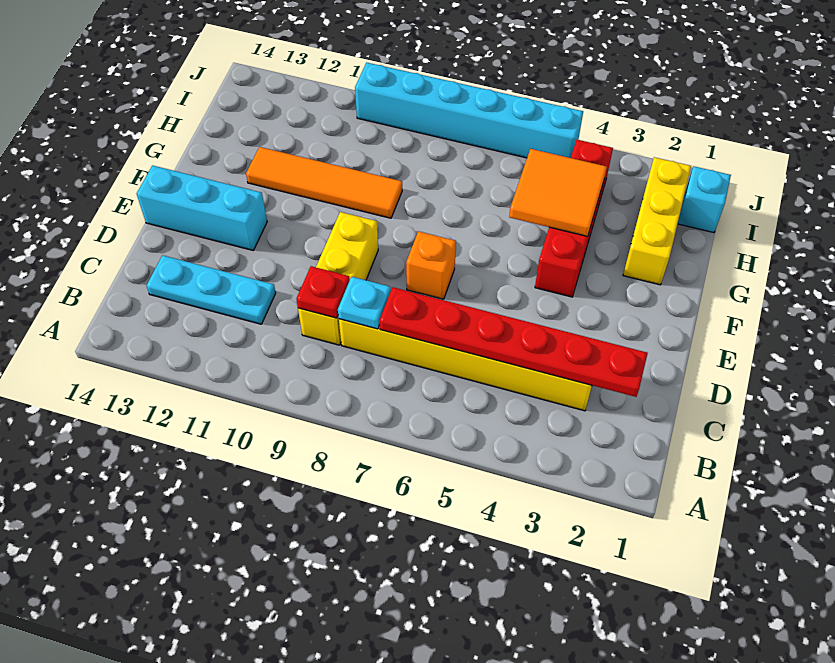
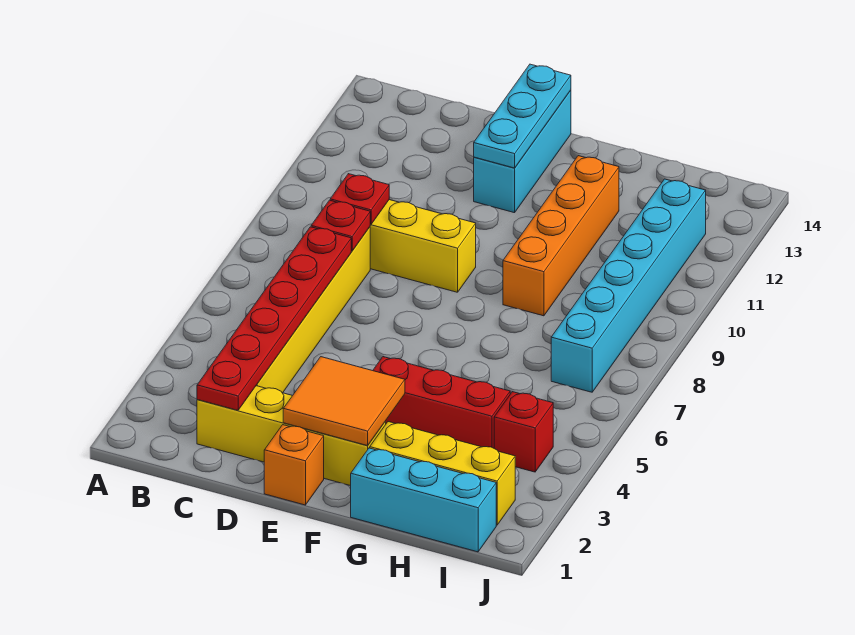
none -> yellow 1x4 brick [197,386,386,486]
cyan 1x1 plate [338,277,391,329] -> red 1x1 plate [311,200,371,251]
cyan 1x3 plate [147,255,276,324] -> cyan 1x3 plate moved to [474,64,571,168]
orange 1x1 brick [406,231,456,299] -> orange 1x1 brick moved to [264,425,324,505]
orange 2x2 tile [509,149,607,237] -> orange 2x2 tile moved to [283,357,405,446]
orange 1x4 tile [246,147,402,218] -> orange 1x4 brick [503,156,619,316]
cyan 1x1 brick [678,166,731,233] -> cyan 1x3 brick [351,448,496,552]
cyan 1x6 brick [355,63,583,158] -> cyan 1x6 brick moved to [551,179,706,392]

